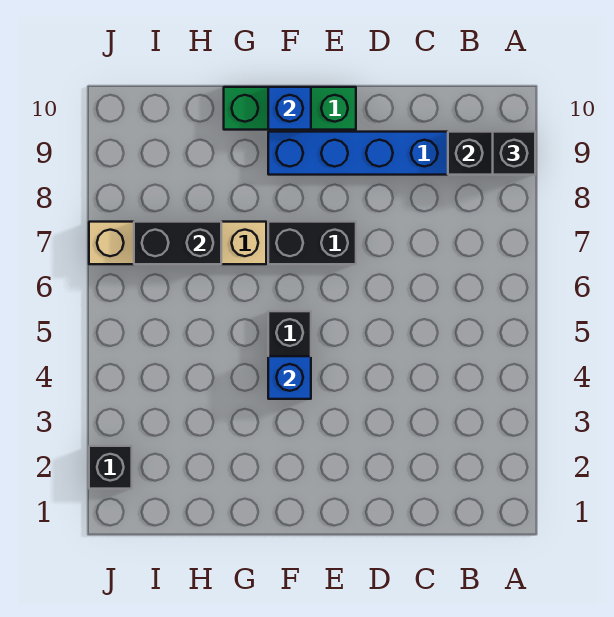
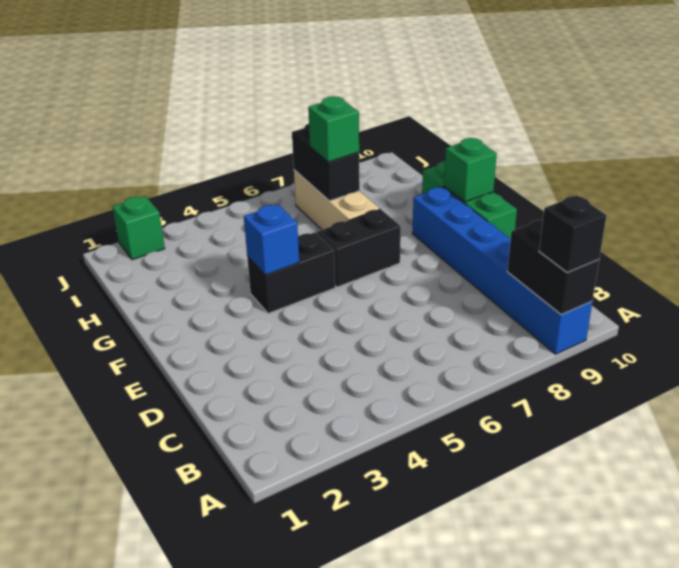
black 1x2 brick [268,222,356,264] -> black 1x2 brick turned to [317,209,401,287]
blue 1x1 brick [268,87,311,130] -> green 1x1 brick [444,138,497,202]
tan 1x4 brick [89,222,266,264] -> tan 1x3 brick [294,170,380,230]
none -> green 1x1 brick [308,96,359,162]
black 1x1 brick [89,446,132,489] -> green 1x1 brick [112,196,165,260]

